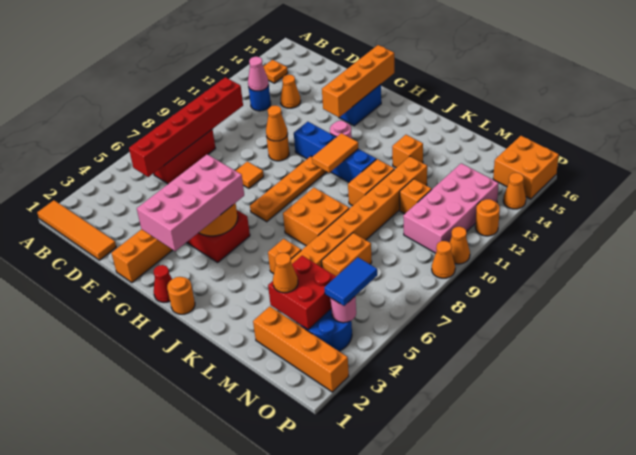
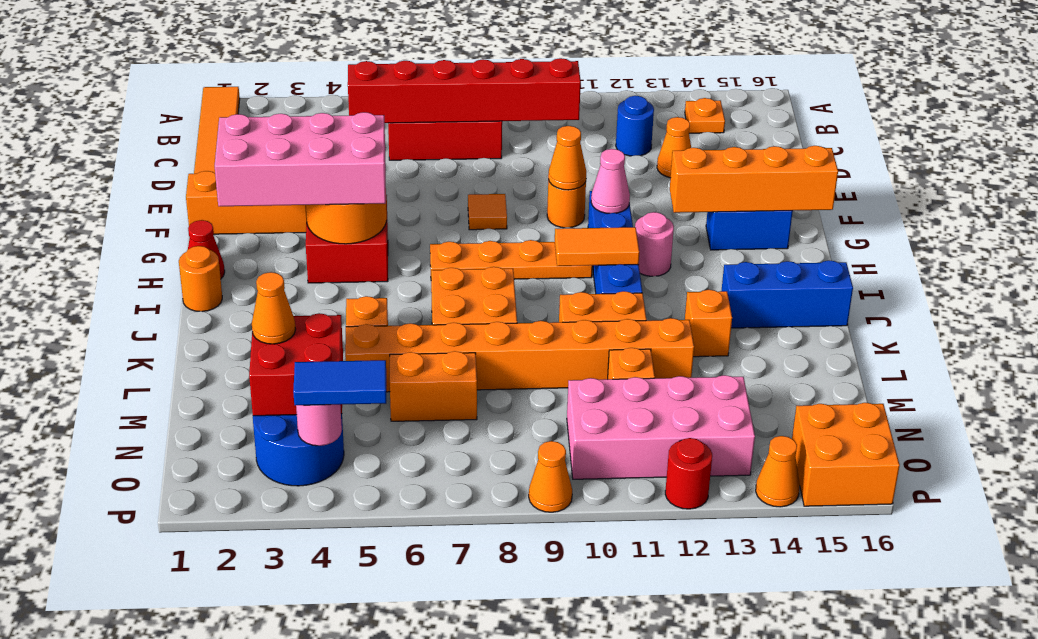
pink 1x1 cone [248,57,269,91] -> pink 1x1 cone moved to [591,149,630,213]
none -> blue 1x3 brick [722,260,853,328]
orange 1x4 brick [253,306,349,392] -> none
orange 1x1 cone [450,227,470,264] -> none
orange 1x1 round brick [475,199,500,236] -> red 1x1 round brick [665,438,712,509]

